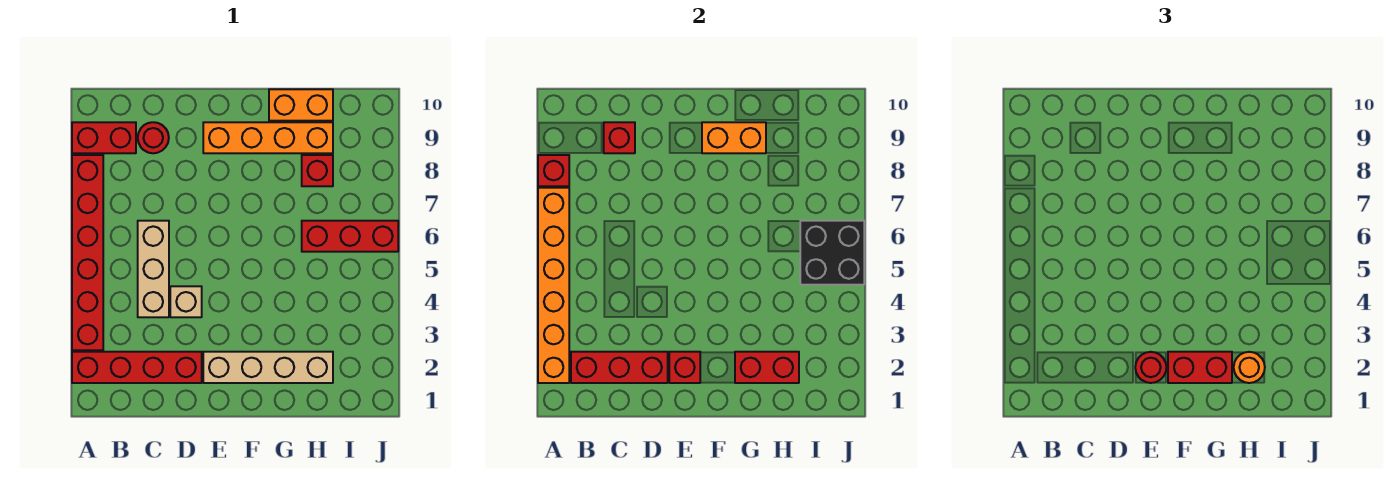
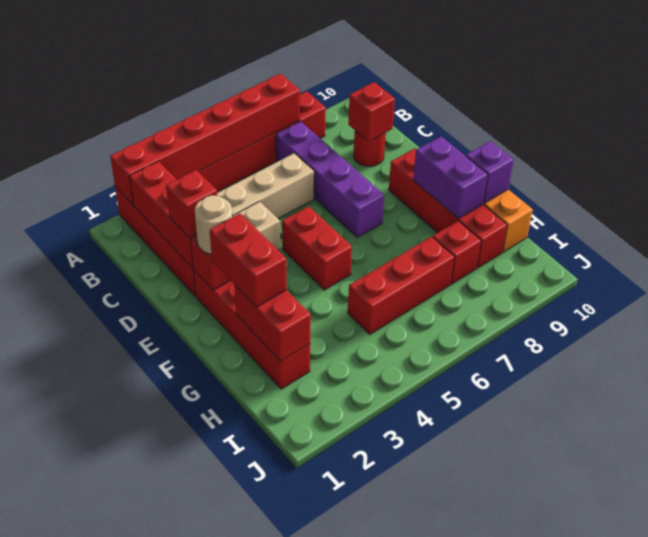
orange 1x6 brick [538,188,569,383] -> red 1x6 brick [110,74,300,204]
red 1x1 brick [538,155,569,186] -> red 1x1 brick moved to [166,170,217,237]
red 1x2 brick [72,122,136,153] -> red 1x2 brick moved to [282,206,352,290]
none -> purple 1x4 brick [276,121,384,238]
tan 1x4 brick [203,352,333,383] -> red 1x4 brick [193,269,310,389]
red 1x1 round brick [1135,352,1166,383] -> tan 1x1 round brick [195,195,232,254]
orange 1x4 brick [203,122,333,153] -> red 1x4 brick [389,148,507,268]
orange 1x2 brick [702,122,766,153] -> purple 1x2 brick [413,136,488,218]
none -> purple 1x1 brick [466,141,514,203]
orange 1x1 round brick [1234,352,1265,383] -> none
red 1x3 brick [302,221,398,252] -> red 1x3 brick turned to [348,237,454,334]
black 2x2 brick [800,221,864,285] -> none

